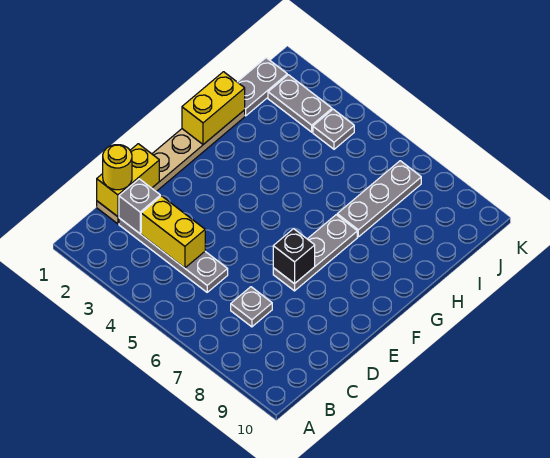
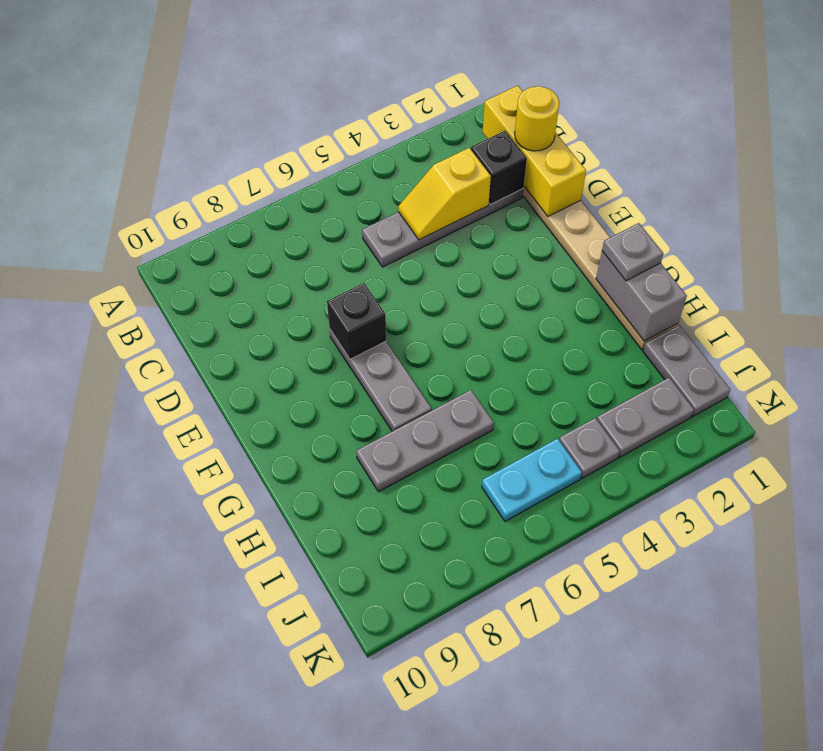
yellow 1x2 brick [97,144,159,217] -> yellow 1x3 brick [483,86,586,216]
grey 1x1 brick [119,179,160,234] -> black 1x1 brick [471,131,527,205]
yellow 1x2 brick [141,196,205,268] -> yellow 1x2 slope [398,148,491,240]
grey 1x1 plate [231,287,272,327] -> grey 1x1 plate moved to [602,223,663,281]
yellow 1x2 brick [182,72,245,144] -> grey 1x2 brick [596,251,687,341]
grey 1x3 plate [337,161,421,237] -> grey 1x3 plate turned to [356,390,494,492]
none -> cyan 1x2 plate [482,439,582,521]

